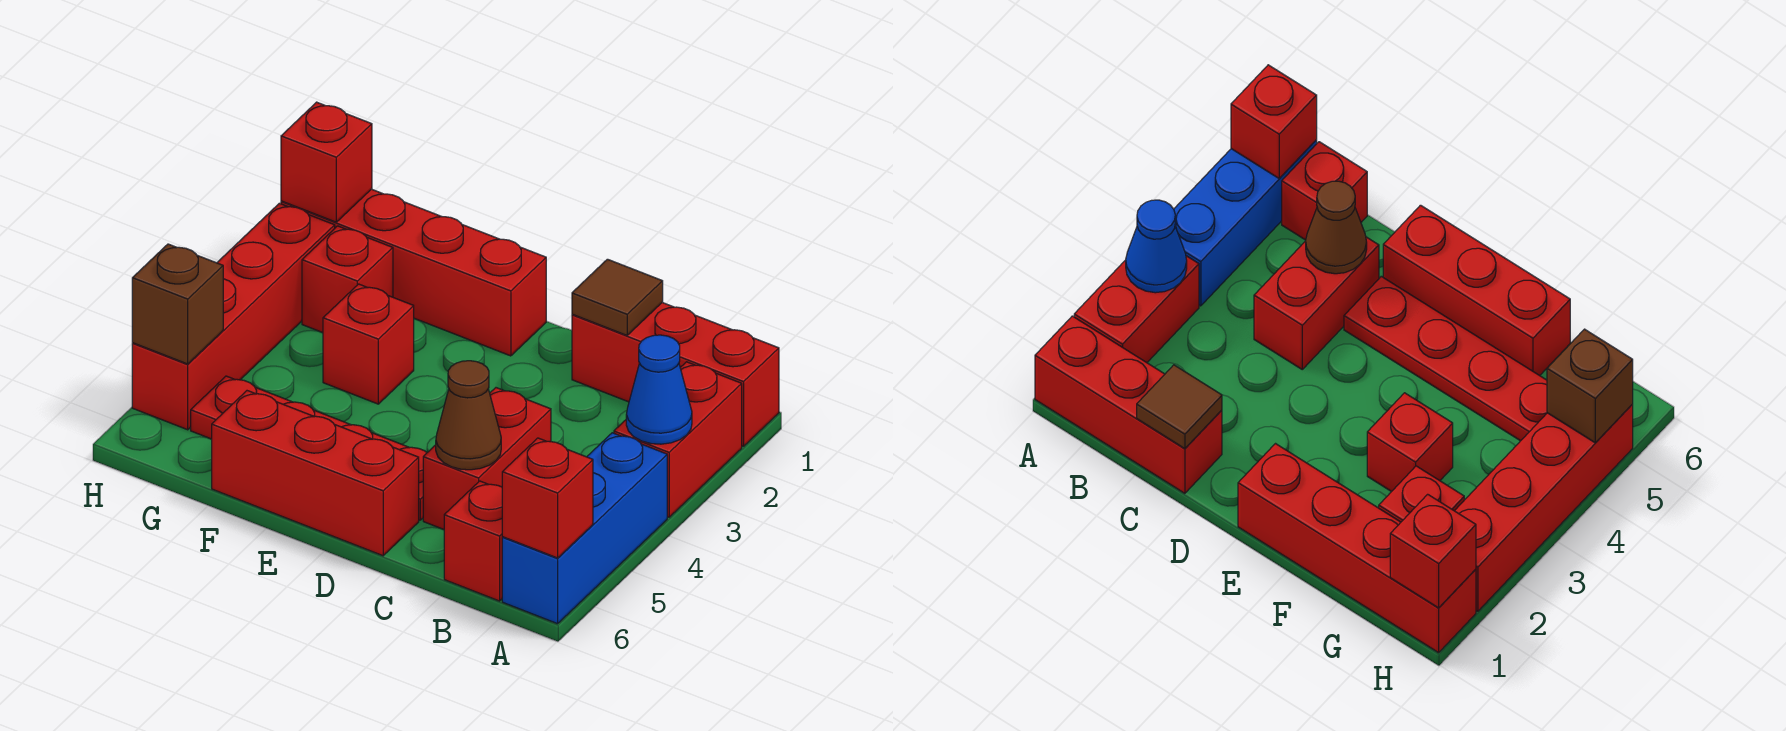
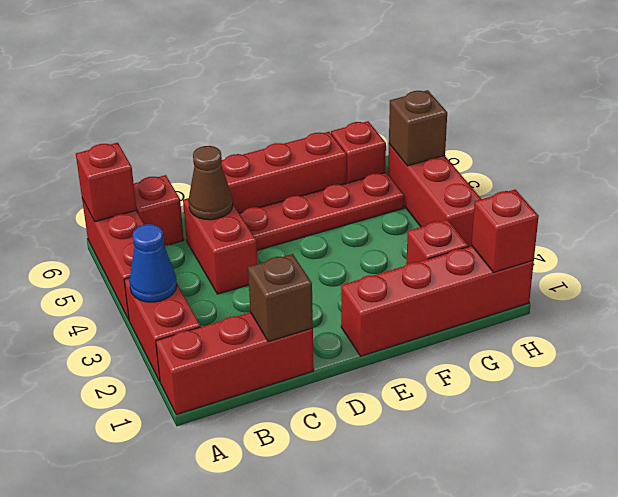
blue 1x3 brick [502,433,667,624] -> red 1x3 brick [82,199,144,320]
brown 1x1 tile [572,259,663,335] -> brown 1x1 brick [248,254,313,342]
red 1x1 brick [323,284,414,404] -> red 1x1 brick moved to [331,121,386,183]
red 1x4 brick [132,203,335,430] -> red 1x3 brick [388,144,481,247]

